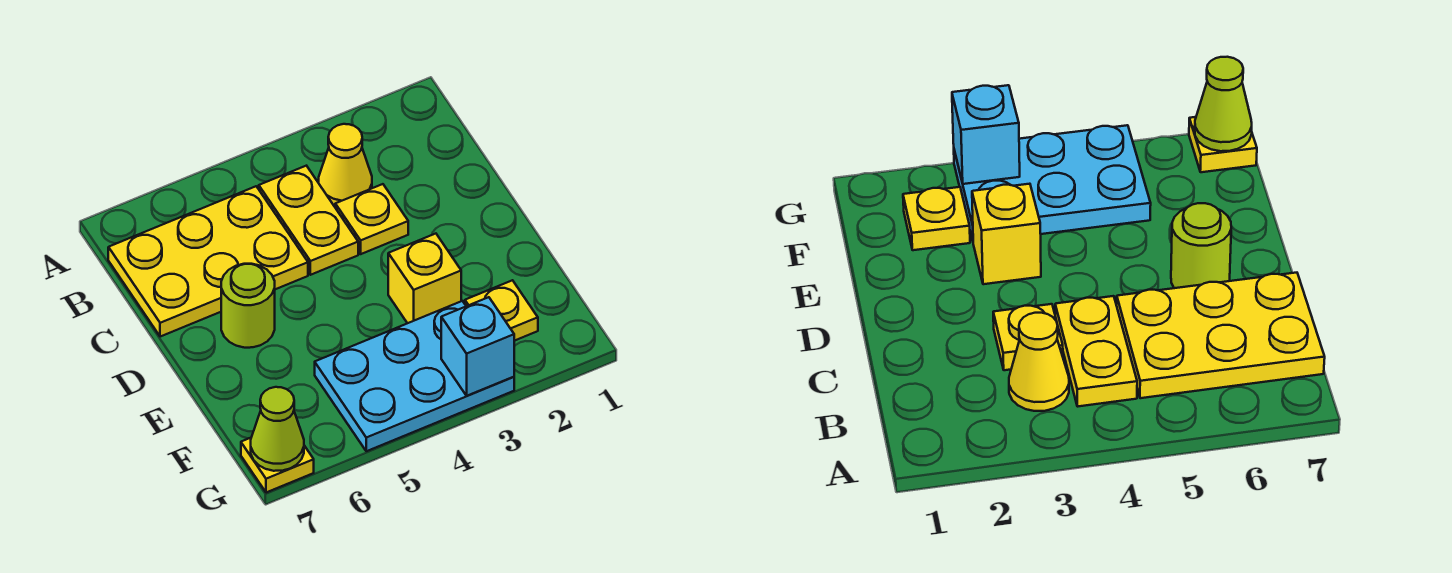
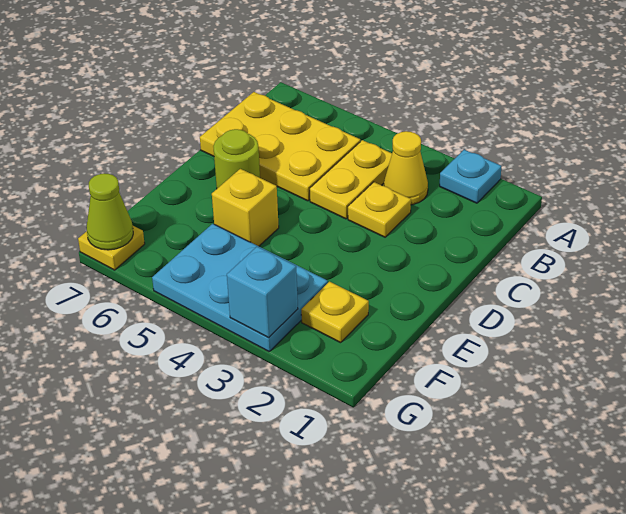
none -> cyan 1x1 plate [440,150,502,203]
yellow 1x1 brick [388,234,461,323] -> yellow 1x1 brick moved to [212,169,279,246]

